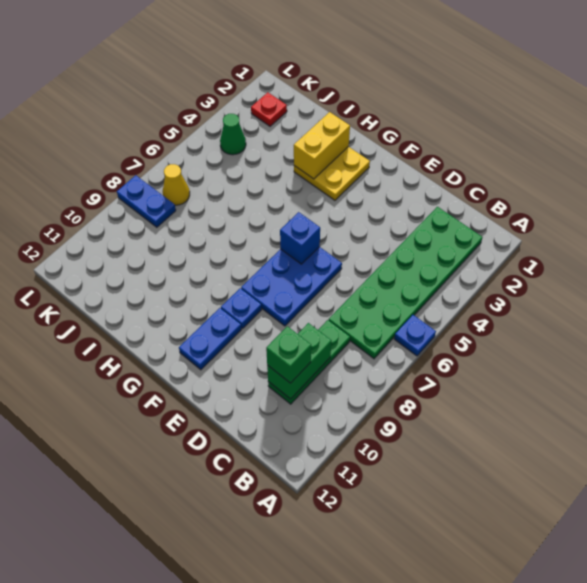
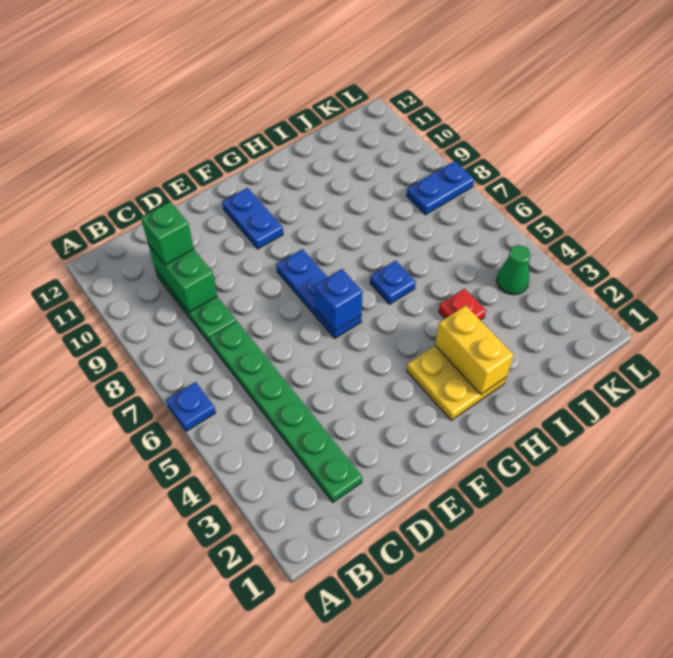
green 2x6 plate [329,207,482,359] -> green 1x6 plate [209,321,362,502]
blue 2x3 plate [241,247,342,326] -> blue 1x3 plate [276,249,362,338]
blue 1x1 plate [221,288,262,328] -> blue 1x1 plate moved to [370,261,416,304]
red 1x1 plate [251,92,287,126] -> red 1x1 plate moved to [439,289,486,320]
yellow 1x1 cone [163,164,190,205] -> none

